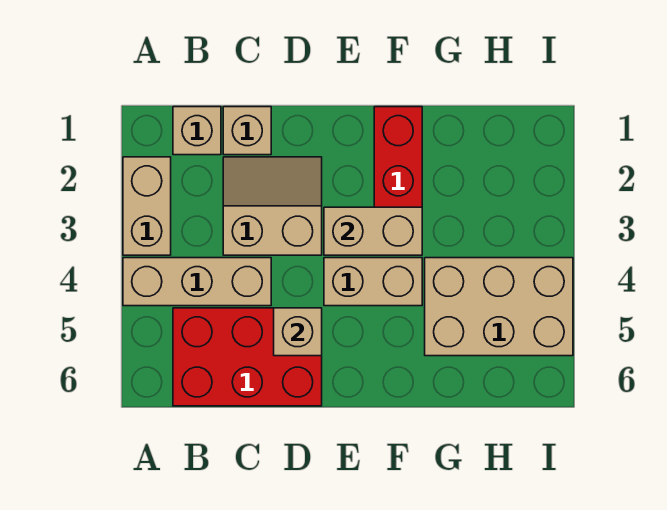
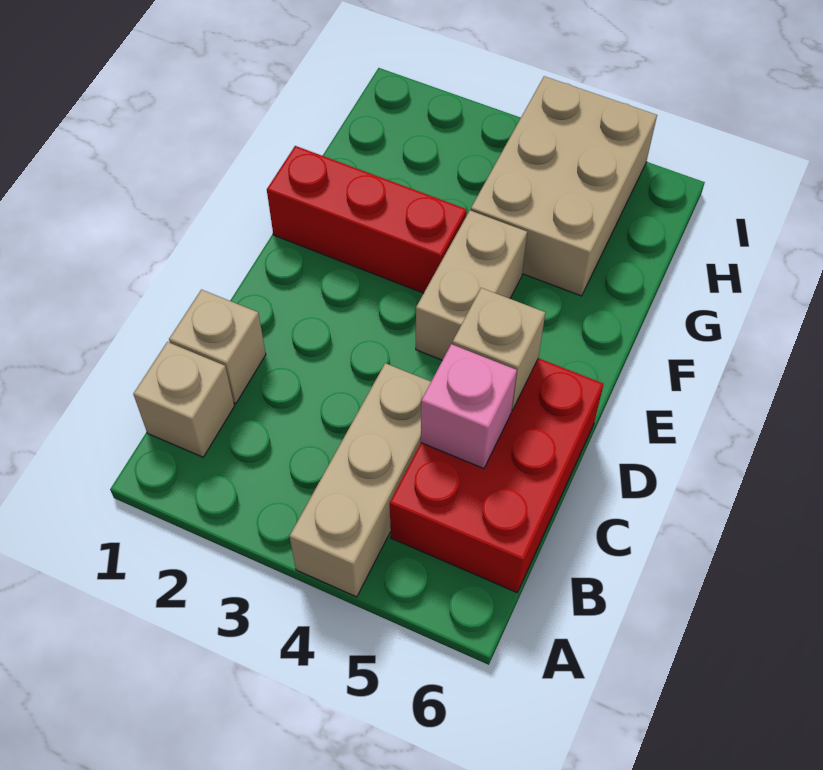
tan 1x2 brick [123,157,171,255] -> none
tan 2x2 slope [223,157,322,255] -> none
none -> pink 1x1 brick [421,344,517,468]
tan 1x2 brick [324,207,422,255] -> none

